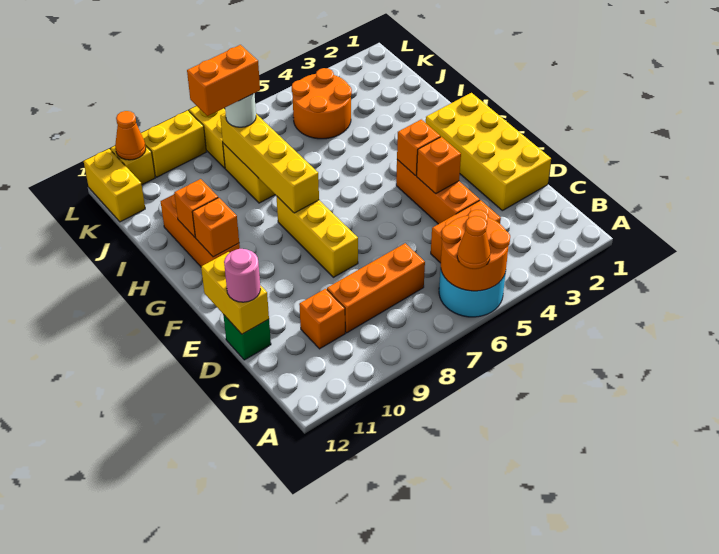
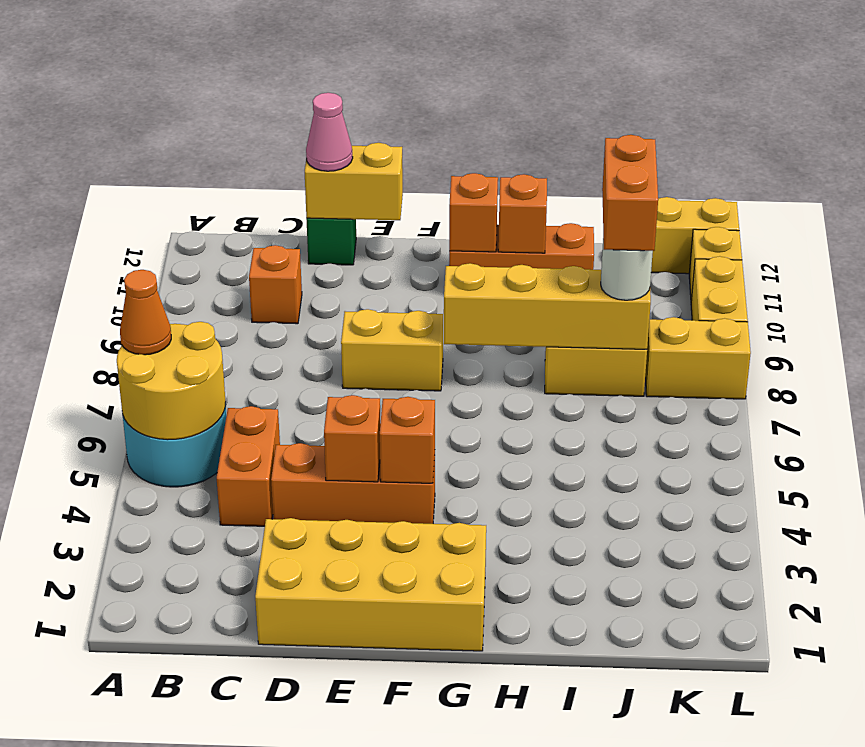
orange 2x2 round brick [441,210,510,291] -> yellow 2x2 round brick [117,322,226,440]
orange 1x3 brick [327,243,425,333] -> none
pink 1x1 round brick [224,249,260,302] -> pink 1x1 cone [306,93,353,171]
yellow 1x3 brick [276,196,358,277] -> yellow 1x2 brick [341,309,443,391]
orange 2x2 round brick [292,68,352,139] -> none
orange 1x1 cone [115,111,146,160] -> none

